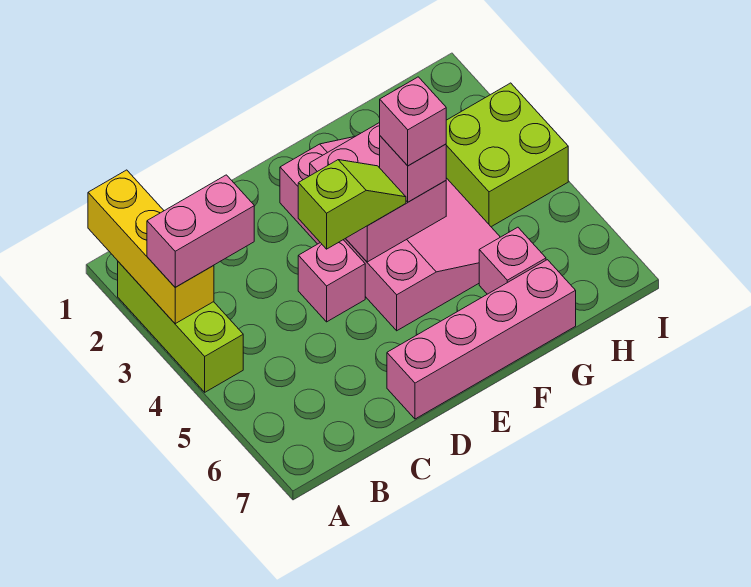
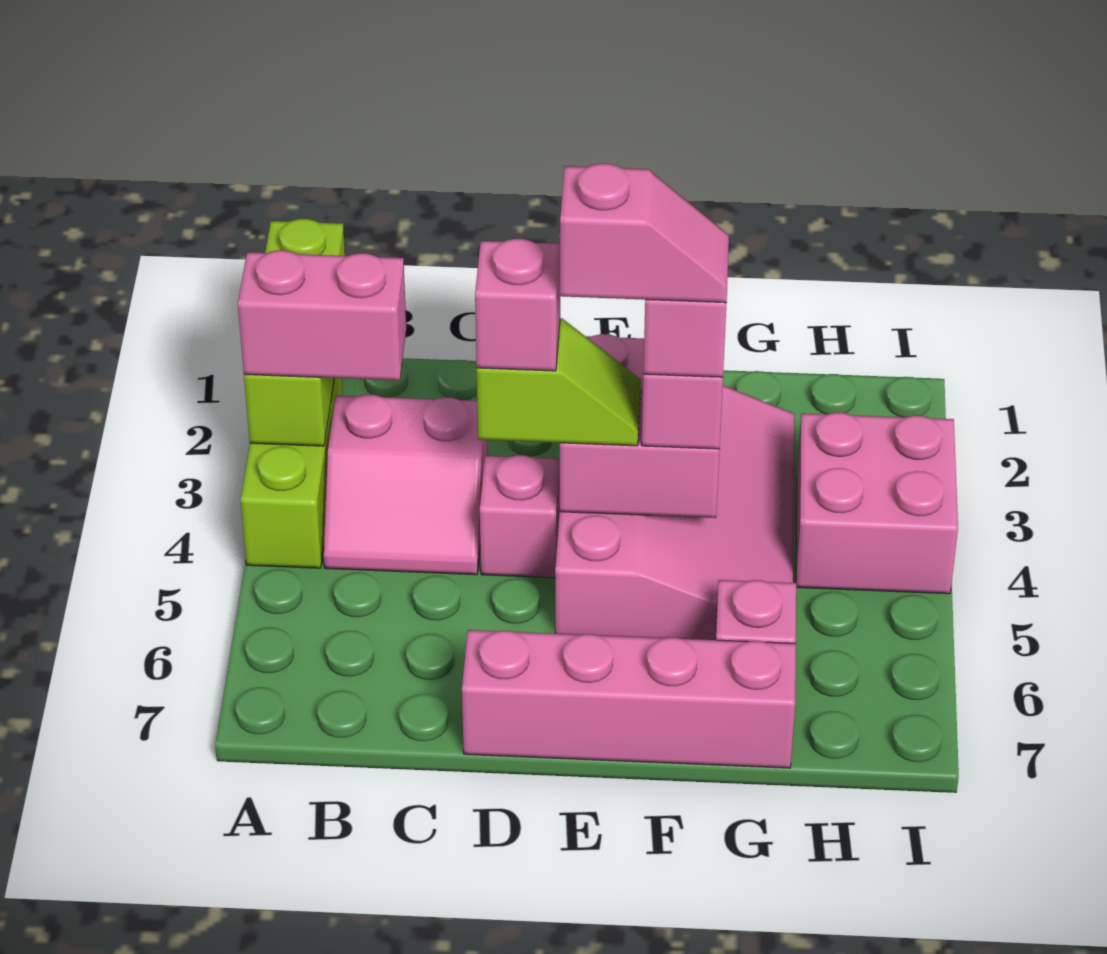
yellow 1x3 brick [88,170,214,324] -> lime 1x3 brick [244,219,345,446]
none -> pink 2x2 slope [324,394,488,575]
none -> pink 1x1 brick [475,239,560,371]
none -> pink 1x2 slope [560,163,729,303]
lime 2x2 brick [446,83,568,227] -> pink 2x2 brick [796,412,958,594]

